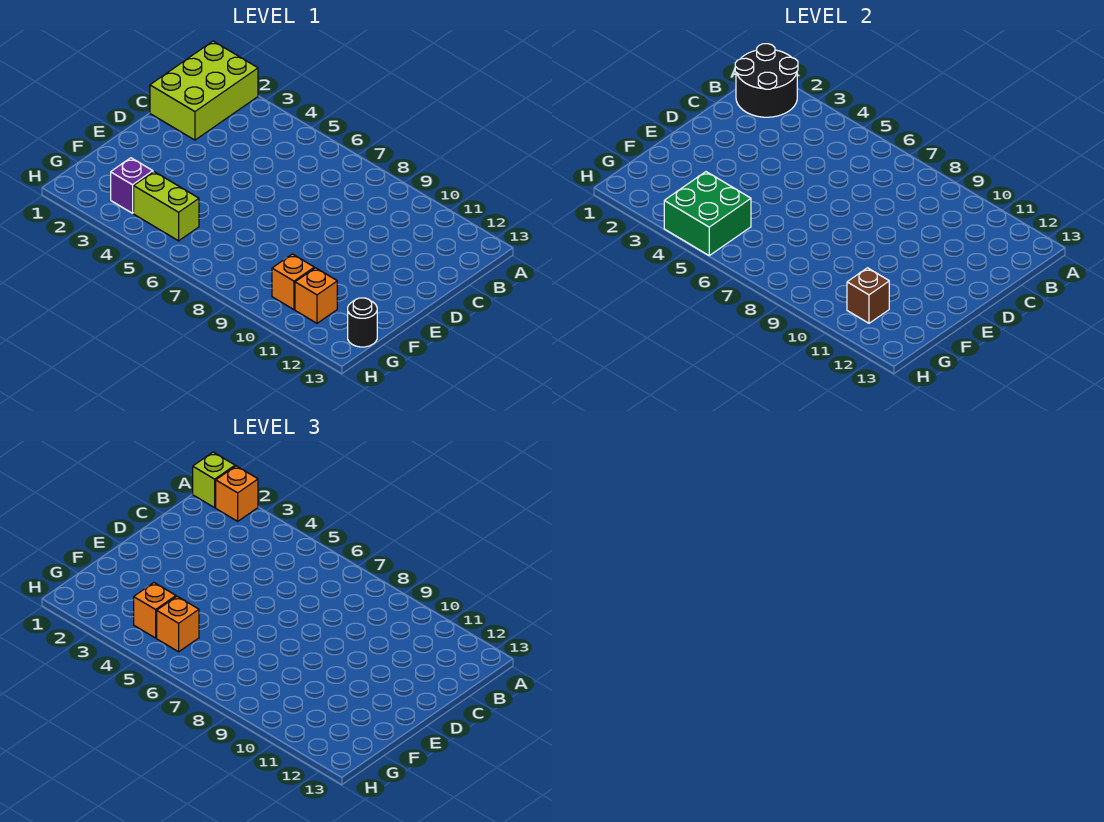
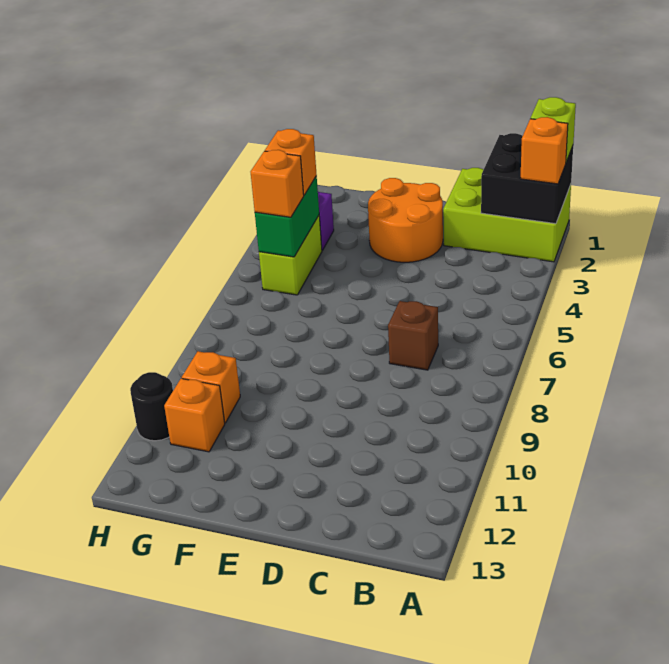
black 2x2 round brick [735,44,798,117] -> black 2x2 brick [481,133,573,224]
none -> orange 2x2 round brick [368,178,443,262]
green 2x2 brick [664,172,751,255] -> green 1x2 brick [255,176,319,257]
brown 1x1 brick [847,268,889,323] -> brown 1x1 brick moved to [388,301,438,370]
black 1x1 round brick [348,298,377,347] -> black 1x1 round brick moved to [130,372,173,441]

